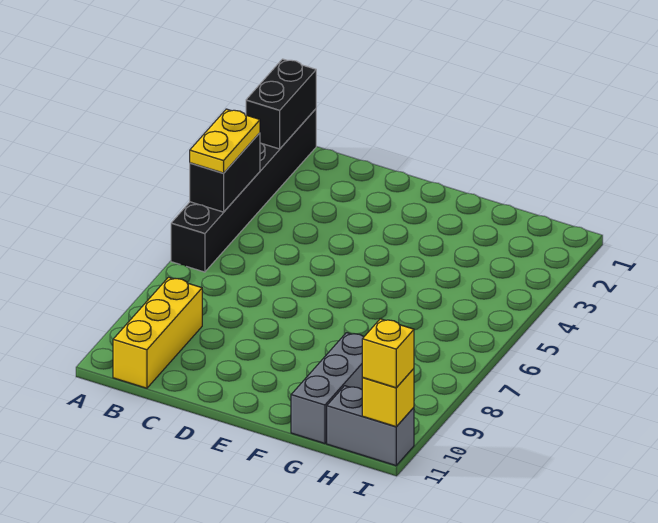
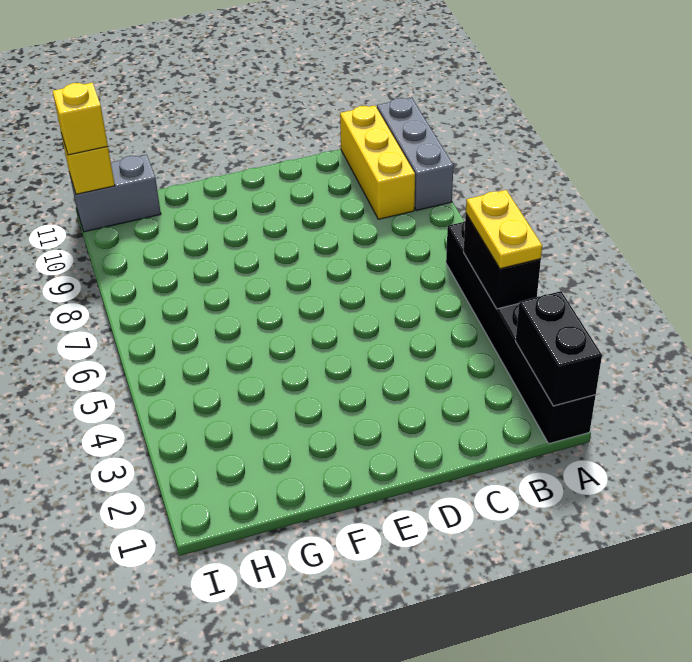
grey 1x3 brick [291,333,364,444] -> grey 1x3 brick moved to [377,97,454,210]

